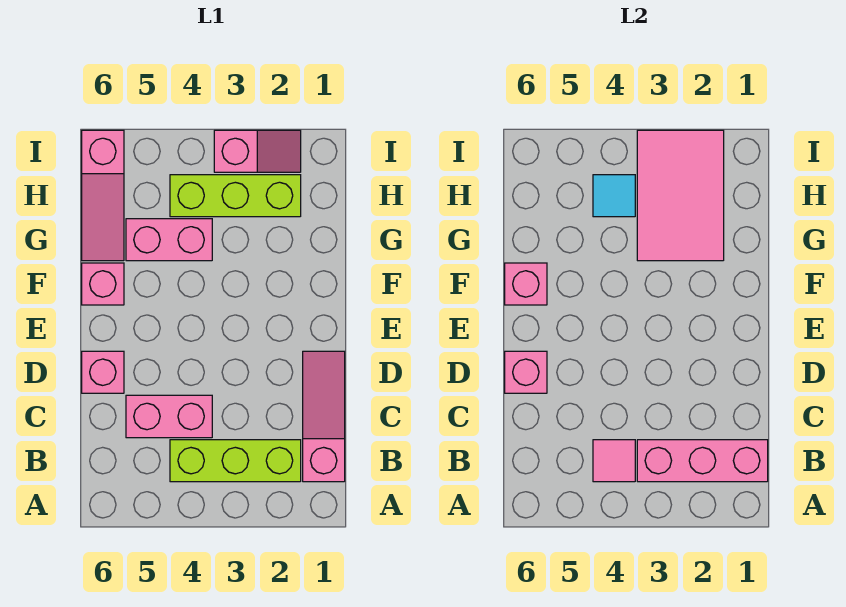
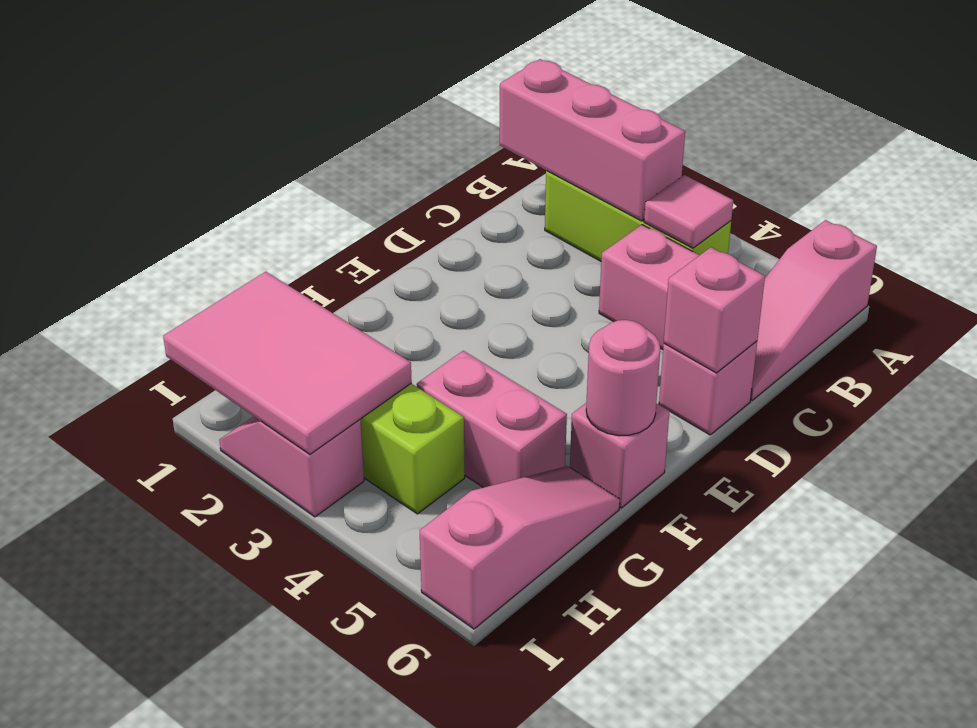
pink 1x3 slope [303,351,345,482] -> pink 1x3 slope moved to [751,220,877,400]
pink 1x1 brick [505,263,547,305] -> pink 1x1 round brick [586,320,660,436]
pink 2x3 tile [637,130,724,261] -> pink 2x3 tile turned to [163,272,412,454]
cyan 1x1 tile [593,175,635,217] -> none

